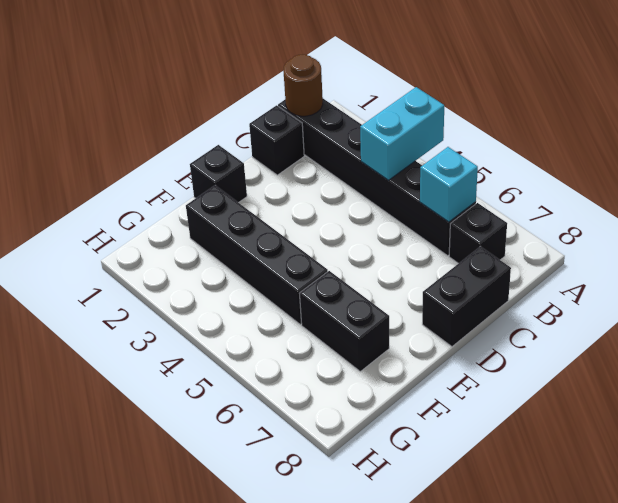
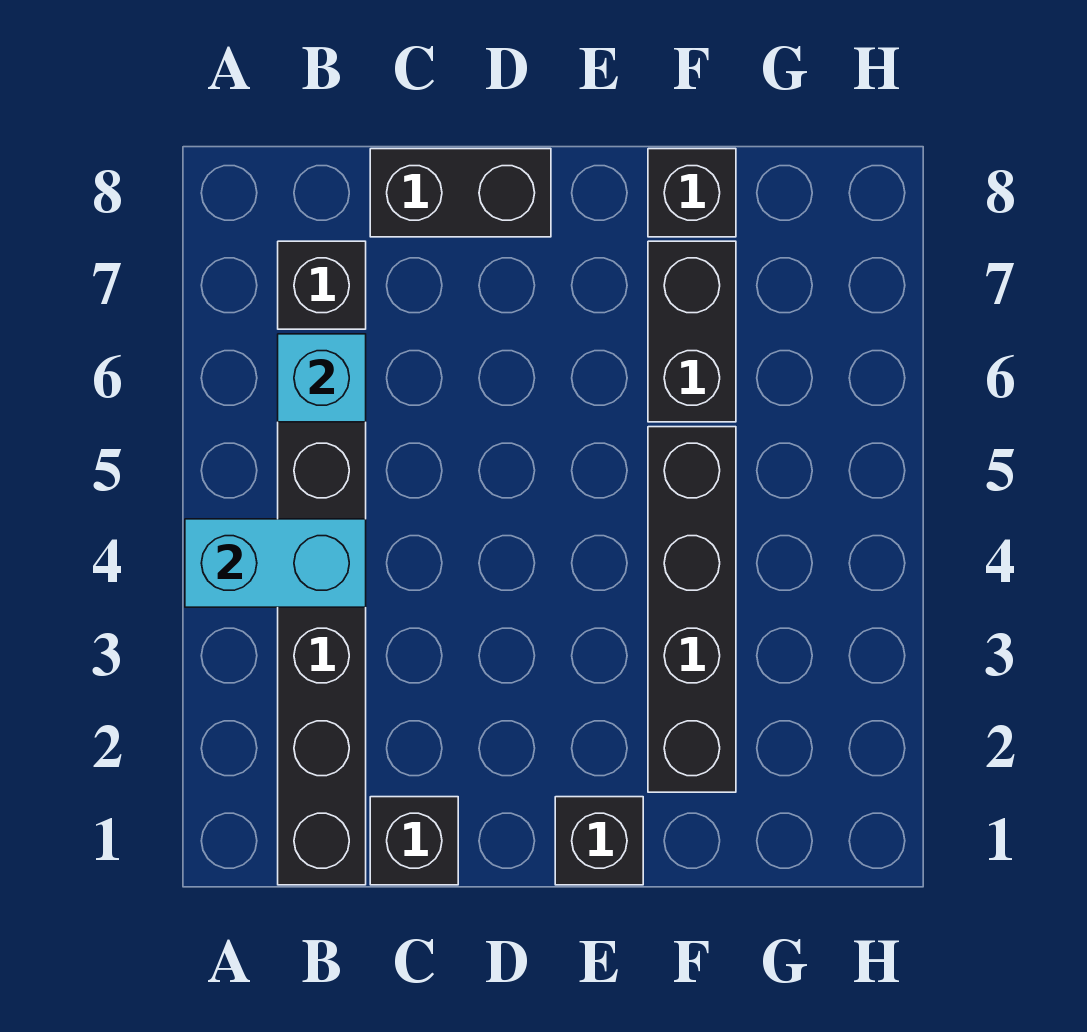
brown 1x1 round brick [283,54,323,116] -> none
none -> black 1x1 brick [648,149,736,237]

